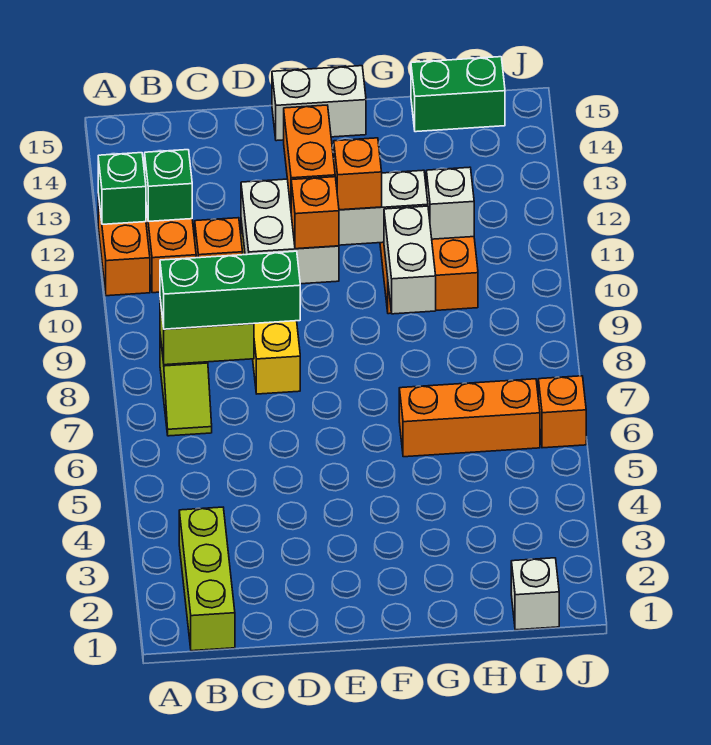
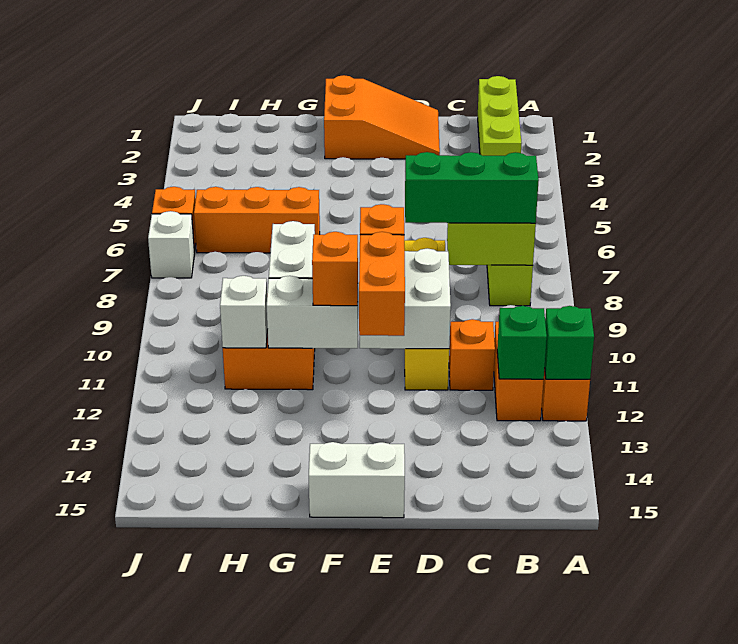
none -> orange 2x3 slope [324,75,440,159]
green 1x2 brick [411,57,505,132] -> none
white 1x1 brick [511,558,559,630] -> white 1x1 brick moved to [148,211,195,278]

